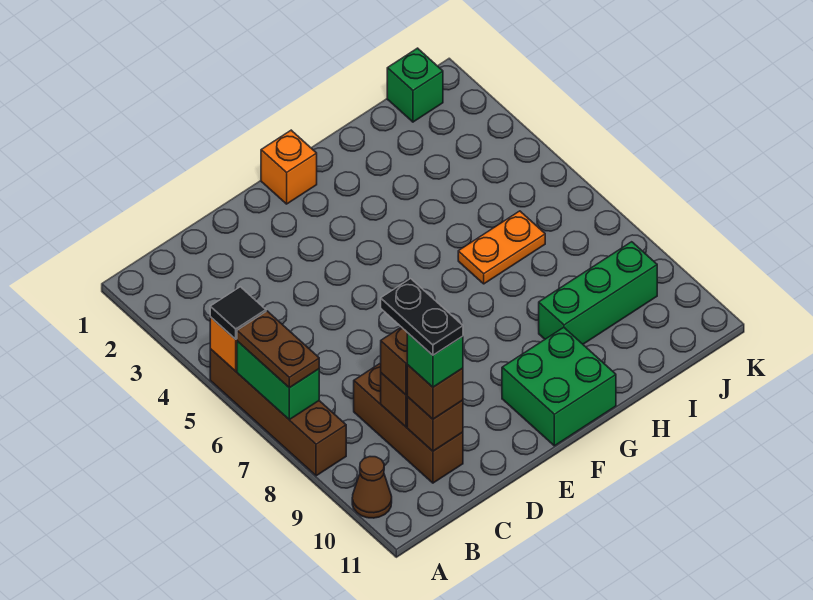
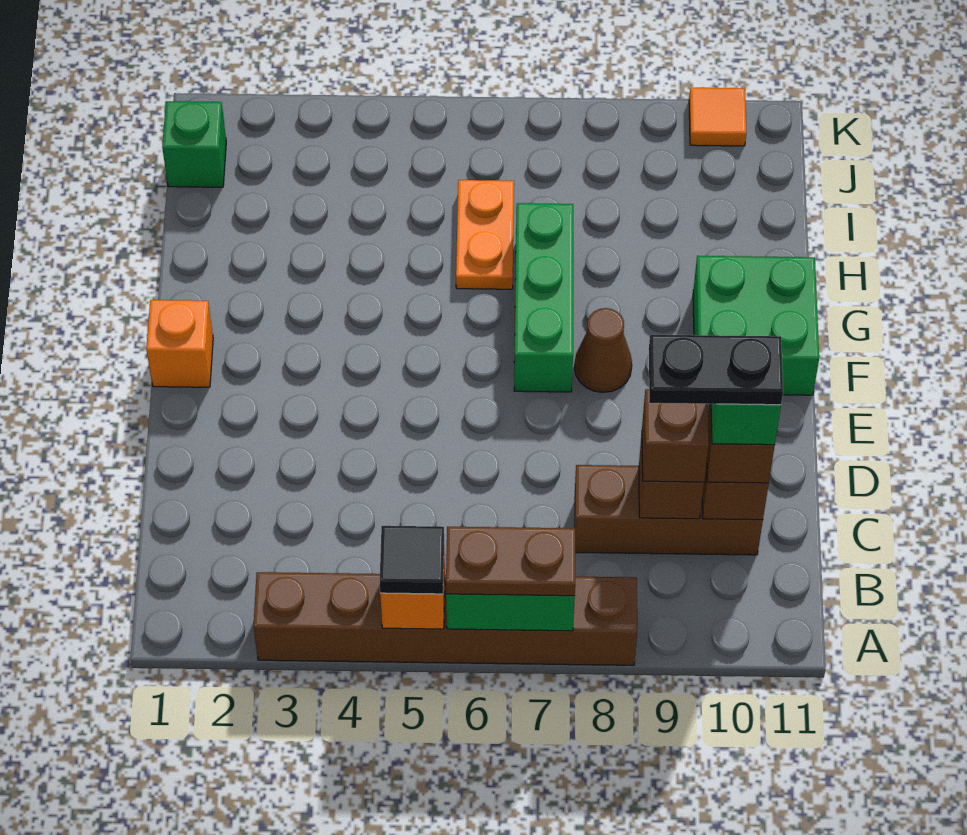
brown 1x4 brick [210,349,346,476] -> brown 1x6 brick [253,572,637,665]
brown 1x1 cone [352,457,392,518] -> brown 1x1 cone moved to [574,308,632,392]
green 1x3 brick [539,242,657,344] -> green 1x3 brick moved to [514,203,573,392]
none -> orange 1x1 tile [689,88,746,146]

